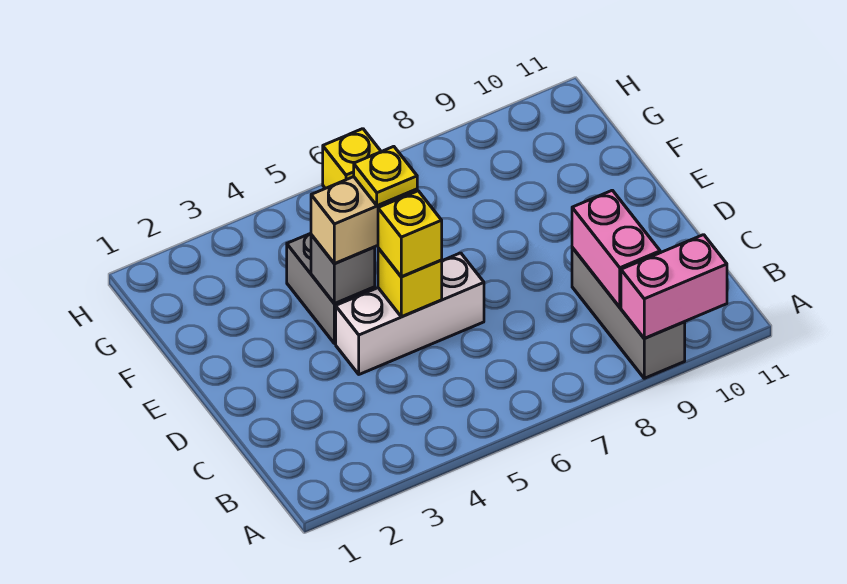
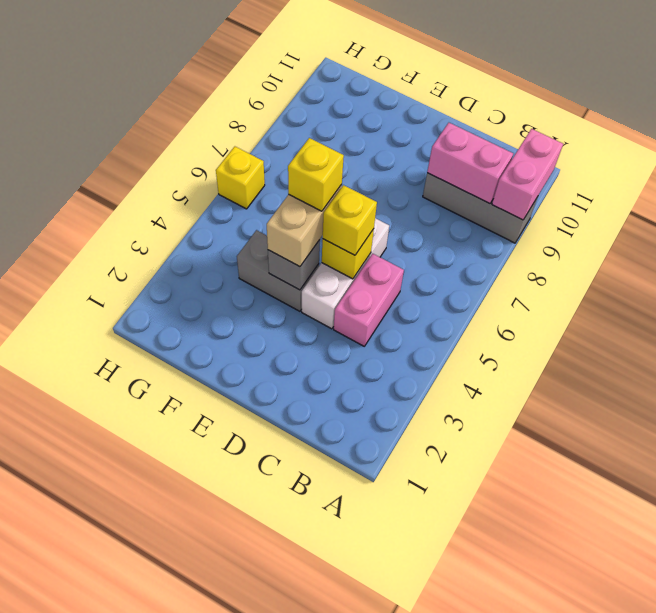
none -> pink 1x2 brick [334,254,404,346]
yellow 1x1 plate [354,146,417,206] -> yellow 1x1 brick [288,138,344,211]

